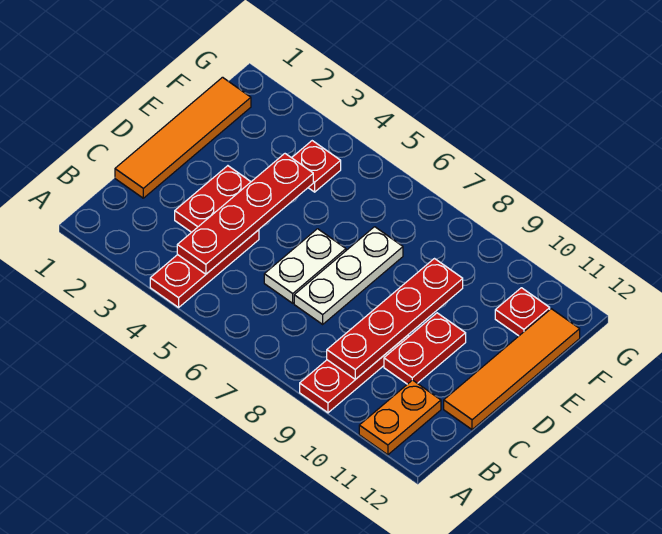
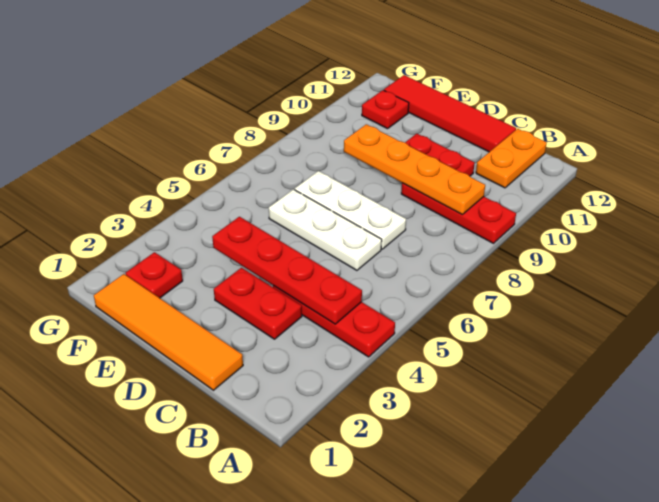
orange 1x2 plate [359,380,441,455] -> orange 1x2 plate turned to [476,129,547,188]
red 1x4 plate [327,259,463,379] -> orange 1x4 plate [344,124,485,215]
white 1x2 plate [264,229,346,303] -> white 1x3 plate [269,189,382,270]
orange 1x4 tile [444,309,580,430] -> red 1x4 tile [384,75,516,152]
red 1x1 plate [292,141,341,192] -> red 1x1 plate moved to [125,252,183,298]

